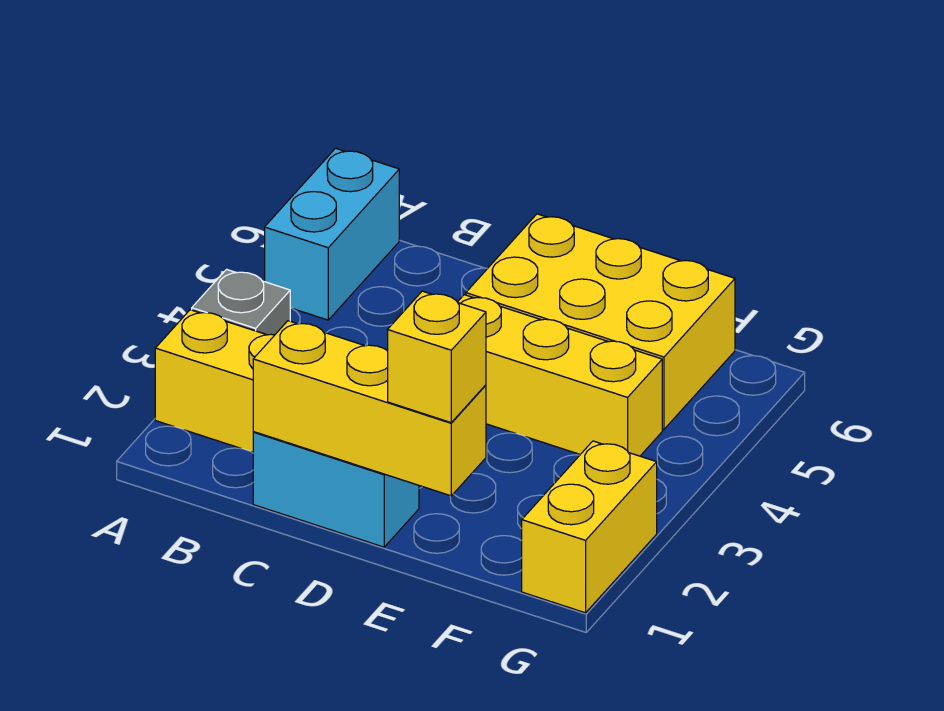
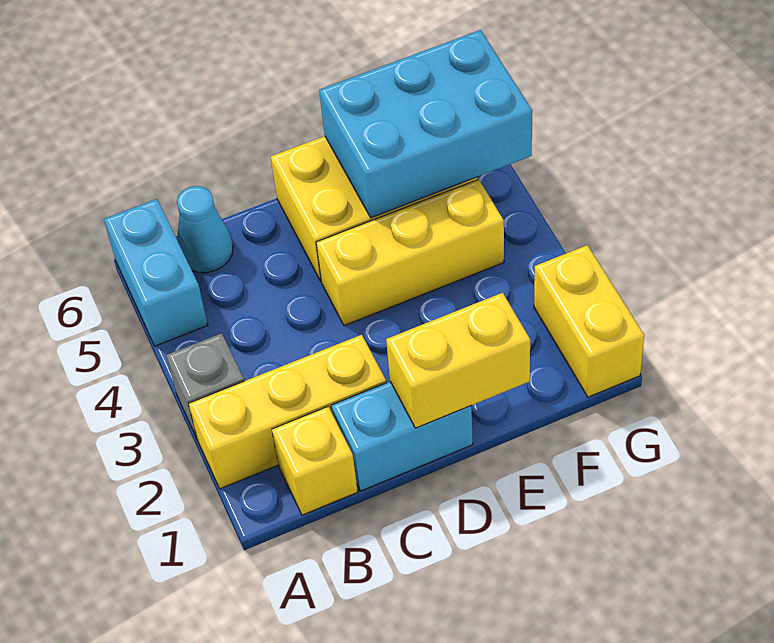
none -> cyan 1x1 cone [177,186,233,273]
yellow 1x3 brick [253,321,486,496] -> yellow 1x2 brick [386,293,530,428]
yellow 1x1 brick [388,291,486,423] -> yellow 1x1 brick moved to [272,407,358,515]
none -> cyan 2x3 brick [319,30,532,218]

